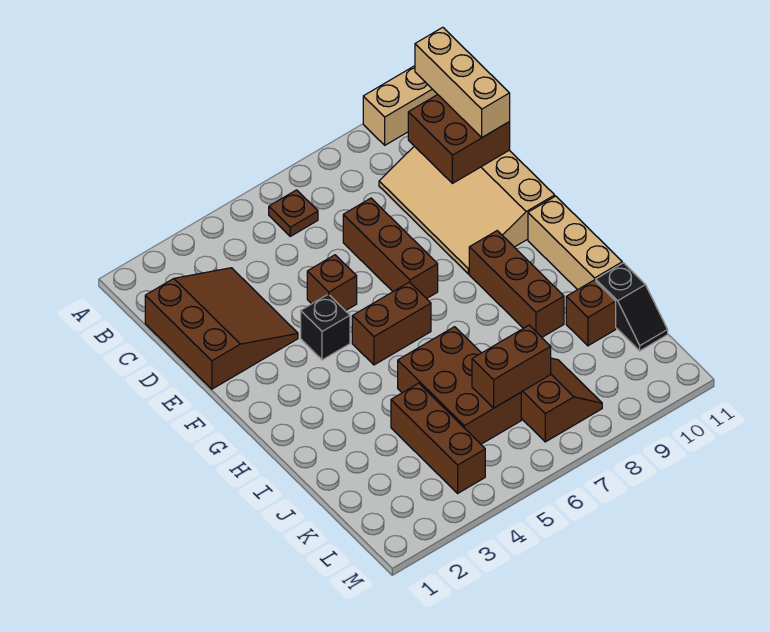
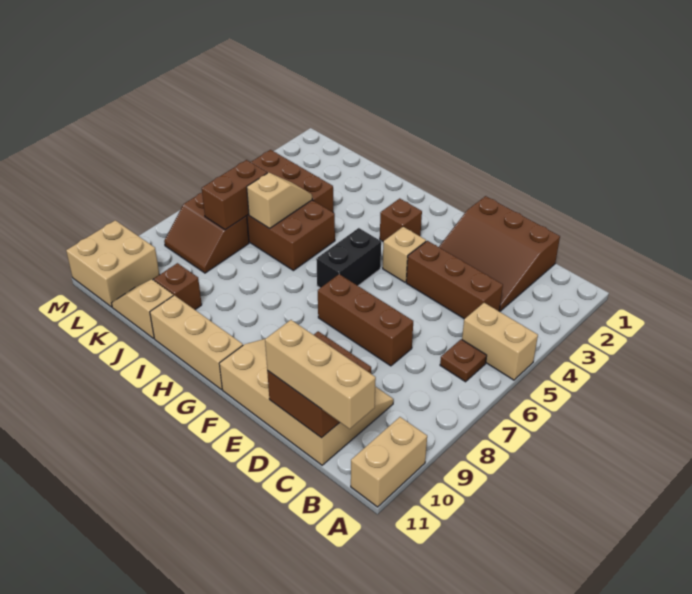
none -> tan 1x2 brick [462,303,538,380]
brown 1x1 brick [307,255,357,311] -> brown 1x1 brick moved to [380,198,422,241]
black 1x1 brick [301,294,350,360] -> tan 1x1 brick [383,227,426,282]
brown 1x2 brick [352,282,431,365] -> black 1x2 brick [316,228,381,288]
brown 1x3 brick [469,231,564,337] -> brown 1x3 brick moved to [406,241,503,319]
none -> tan 1x2 slope [247,173,312,228]
black 1x2 slope [596,263,668,351] -> tan 1x2 slope [112,279,173,339]
none -> tan 2x2 brick [66,220,159,307]

